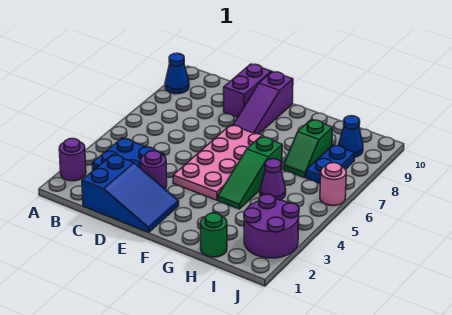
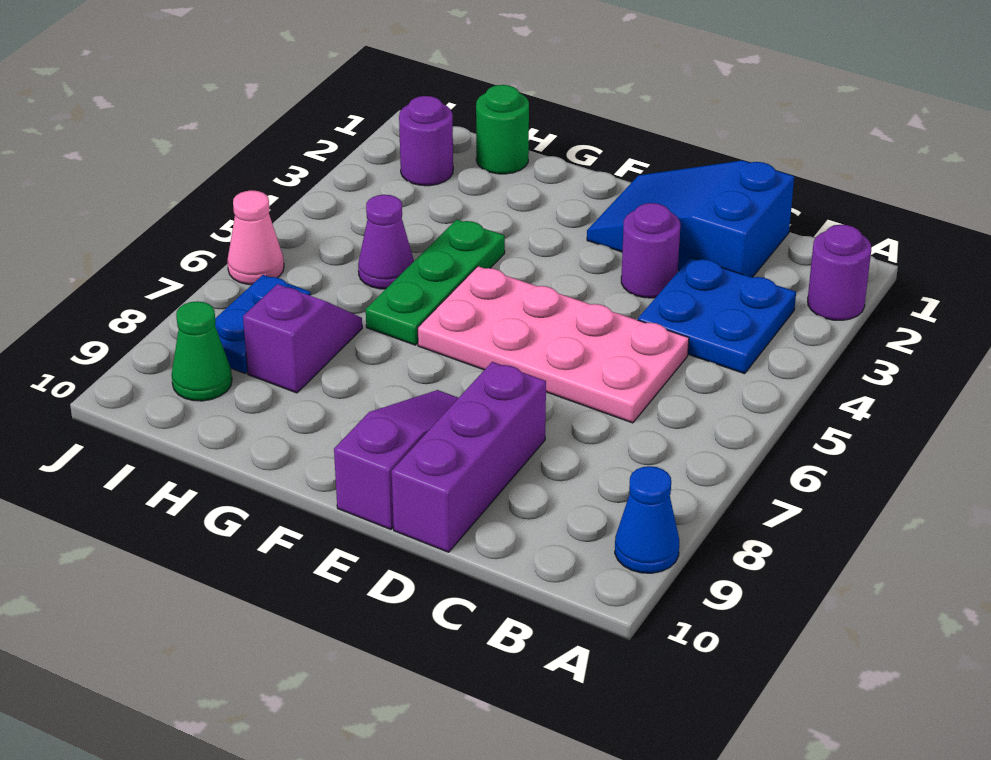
purple 1x2 brick [224,64,271,117] -> purple 1x3 brick [392,362,546,552]
pink 2x4 plate [173,125,273,200] -> pink 2x4 plate turned to [418,266,689,423]
green 1x3 slope [218,137,282,209] -> green 1x3 plate [366,220,505,345]
green 1x2 slope [284,119,333,178] -> purple 1x2 slope [243,284,362,393]
purple 2x2 round brick [244,194,299,258] -> purple 1x1 round brick [399,96,453,186]
blue 1x1 cone [338,116,363,157] -> green 1x1 cone [172,301,232,401]
pink 1x1 round brick [320,163,346,206] -> pink 1x1 cone [227,190,284,285]

